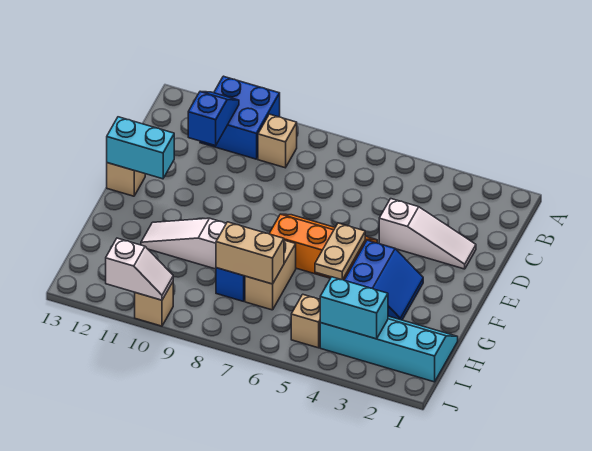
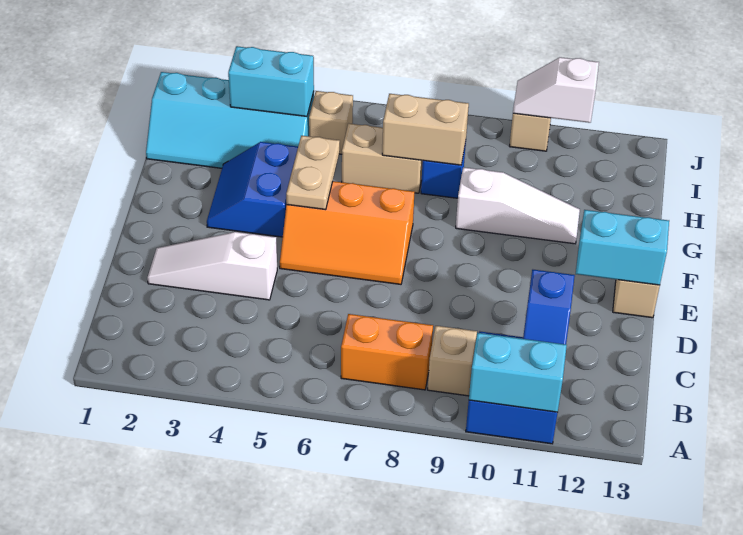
none -> cyan 1x2 brick [469,333,567,412]
none -> orange 1x2 brick [341,314,433,390]
tan 1x2 brick [245,240,296,310] -> tan 1x2 brick turned to [342,124,423,193]

